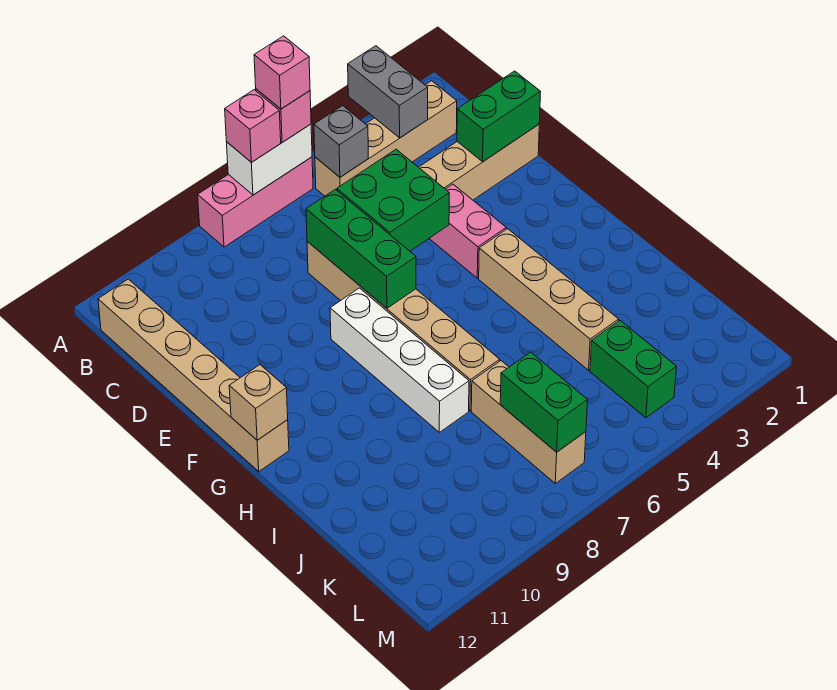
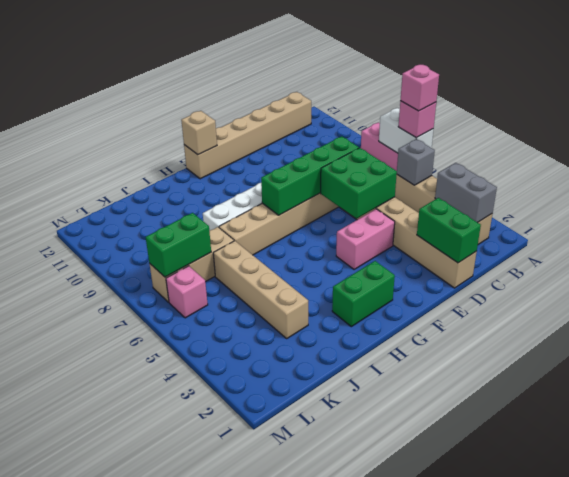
grey 1x2 brick [348,46,428,138] -> grey 1x2 brick turned to [435,163,497,223]
pink 1x1 brick [225,90,281,162] -> pink 1x1 brick moved to [166,266,208,318]
green 1x3 brick [306,189,416,308] -> green 1x4 brick [261,136,359,215]
tan 1x4 brick [479,229,619,370] -> tan 1x4 brick turned to [213,241,308,338]
green 1x2 brick [590,321,676,418] -> green 1x2 brick moved to [332,261,395,327]

